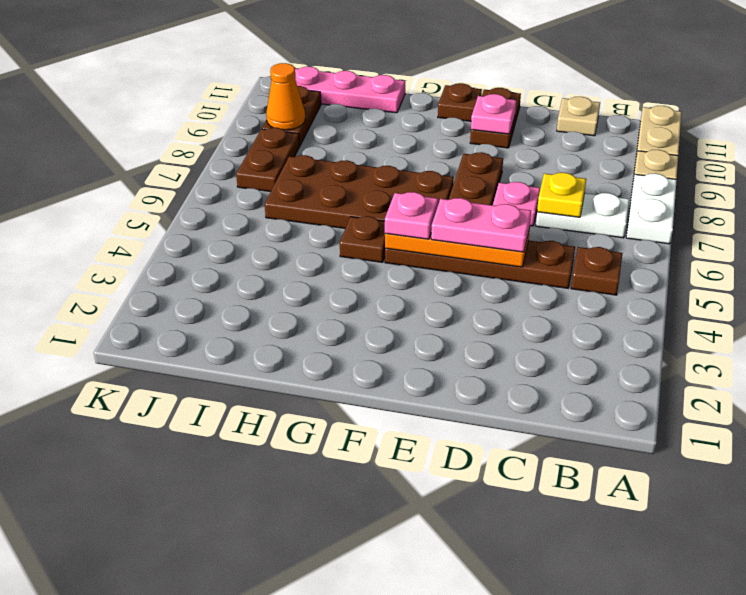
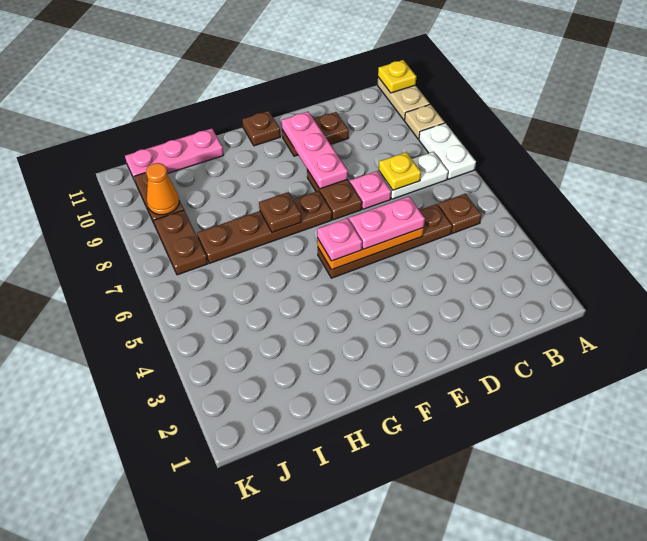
none -> yellow 1x1 plate [378,60,416,93]
tan 1x1 plate [557,97,600,136] -> none
brown 1x2 plate [470,88,521,148] -> brown 1x2 plate turned to [282,112,349,156]
pink 1x1 plate [471,94,516,134] -> pink 1x3 plate [282,112,348,189]
brown 2x4 plate [265,155,454,228] -> brown 1x4 plate [197,191,332,263]
brown 1x1 plate [340,216,385,262] -> brown 1x1 plate moved to [259,192,302,233]

